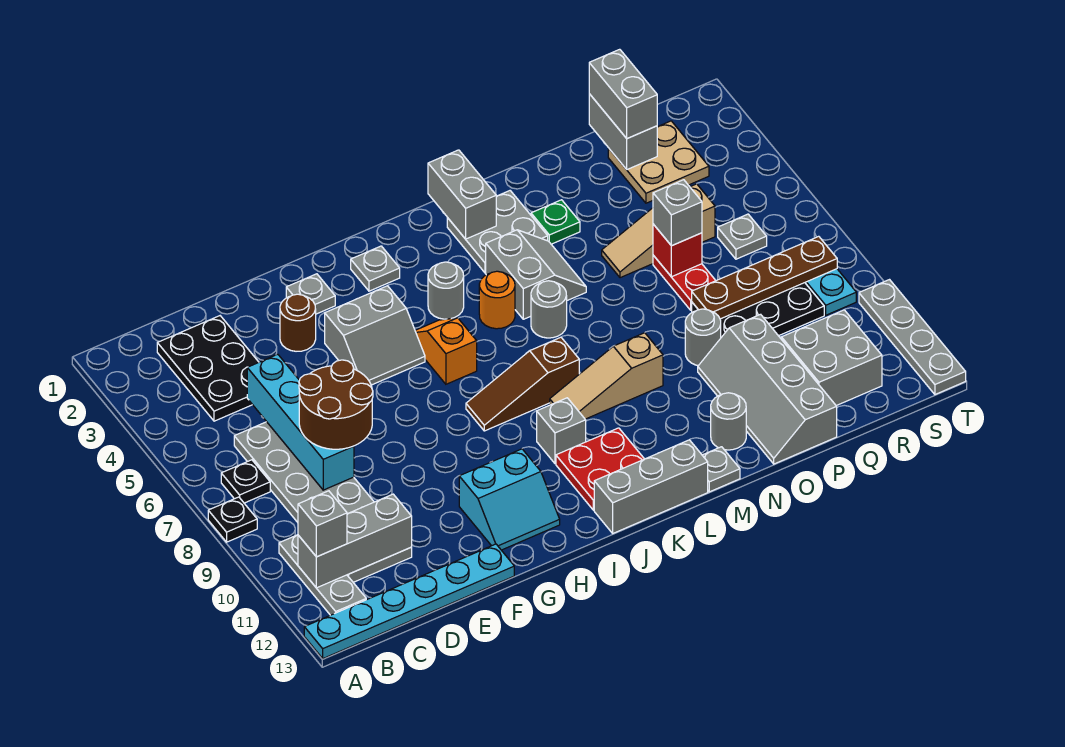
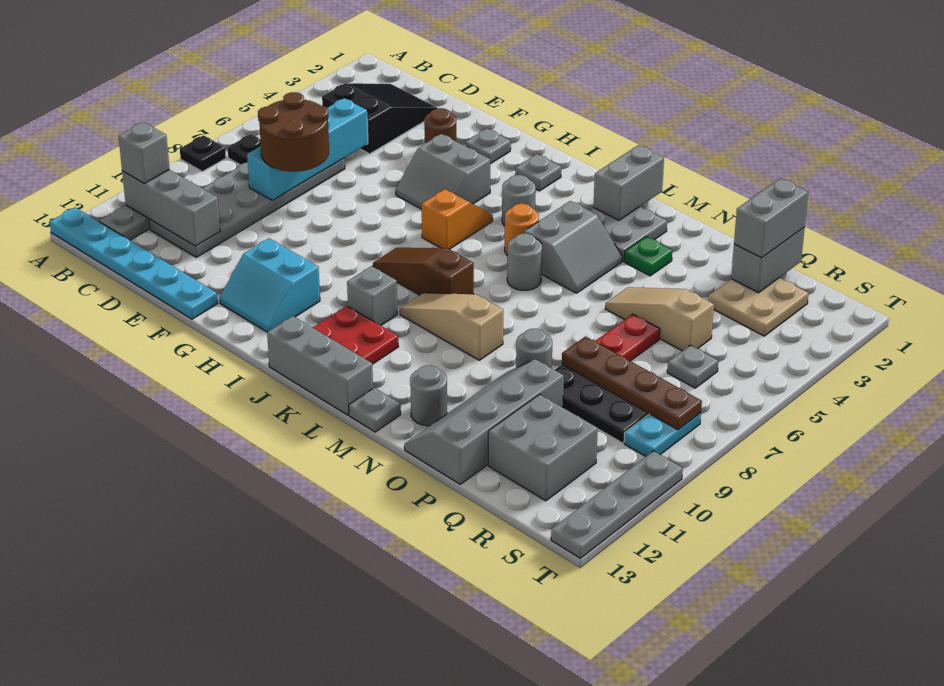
black 2x3 plate [157,316,259,421] -> black 2x3 slope [322,83,437,154]
red 1x1 brick [653,224,702,277] -> none
grey 1x1 brick [653,180,702,246] -> none

